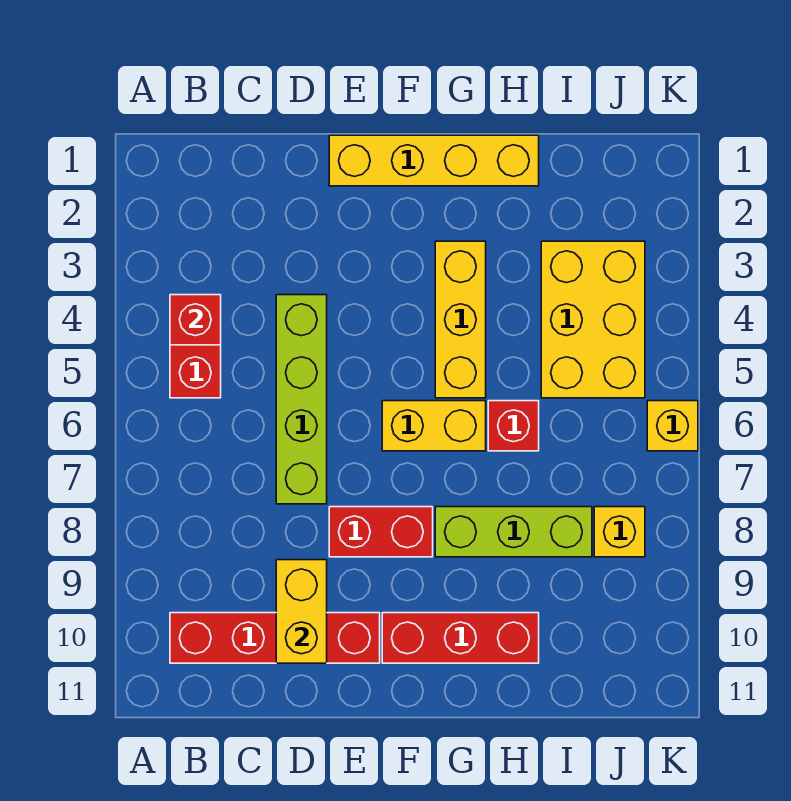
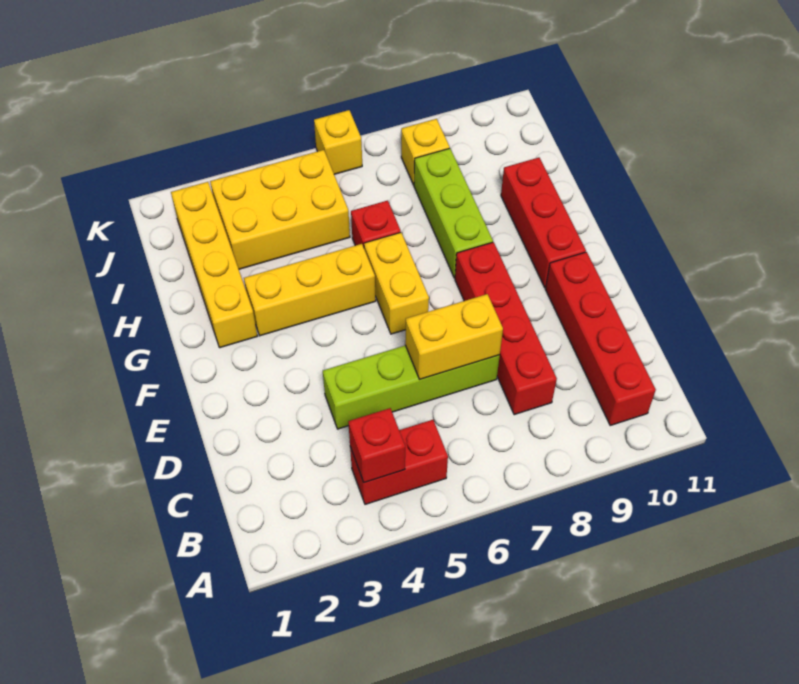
yellow 1x2 brick [276,560,327,663] -> yellow 1x2 brick moved to [405,294,503,379]
yellow 1x4 brick [329,135,539,186] -> yellow 1x4 brick moved to [171,182,257,348]
red 1x2 brick [329,507,433,557] -> red 1x4 brick [455,242,557,415]

